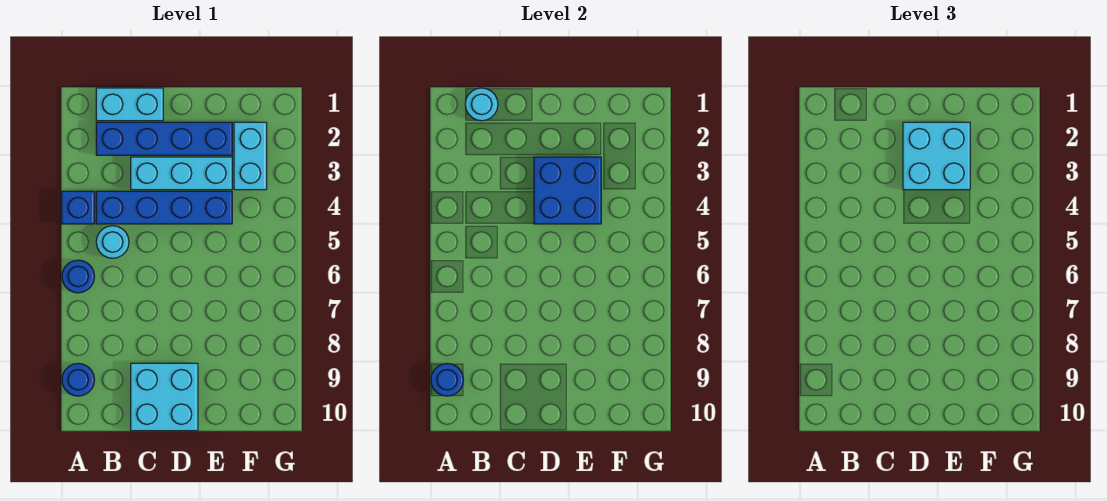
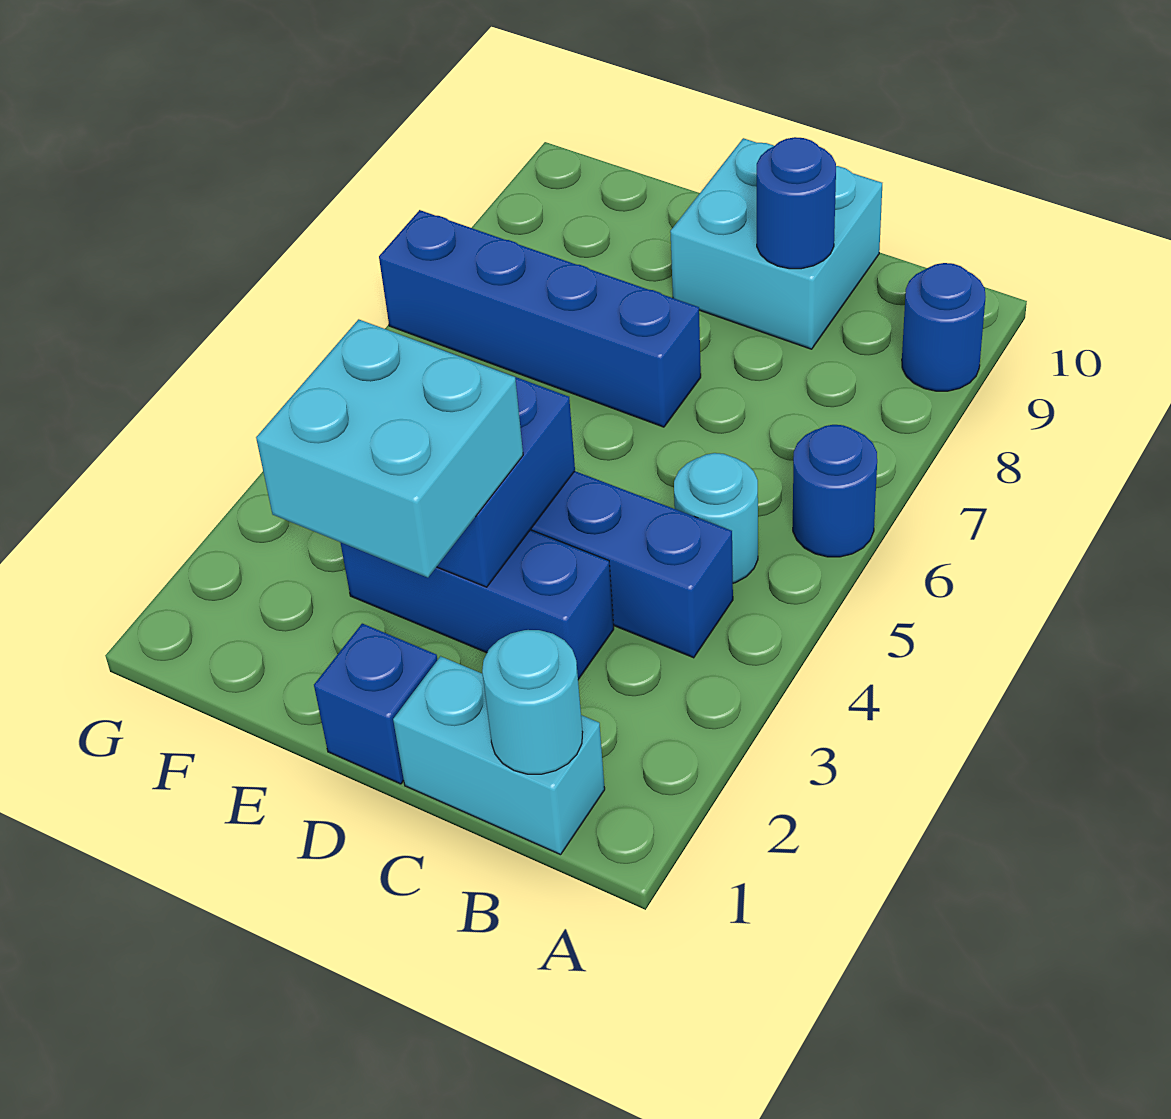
blue 1x1 brick [62,191,95,224] -> blue 1x1 brick moved to [314,624,437,784]
blue 1x1 round brick [431,363,464,396] -> blue 1x1 round brick moved to [757,137,836,269]
blue 1x4 brick [96,122,232,155] -> blue 1x4 brick moved to [379,210,701,427]
cyan 1x3 brick [131,157,232,190] -> blue 1x3 brick [340,530,614,679]
cyan 1x2 brick [234,122,267,190] -> none

